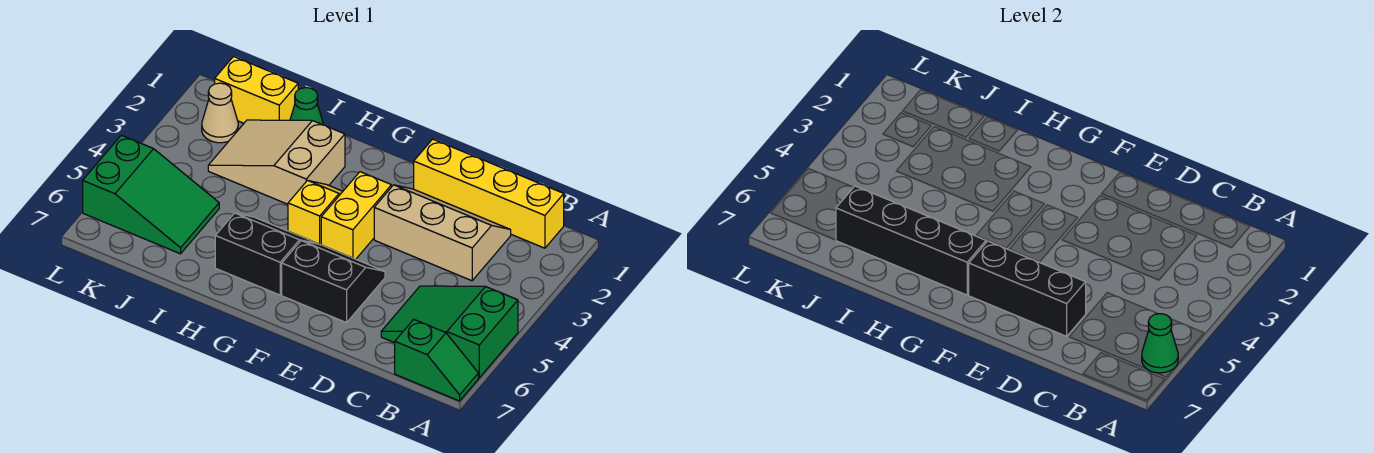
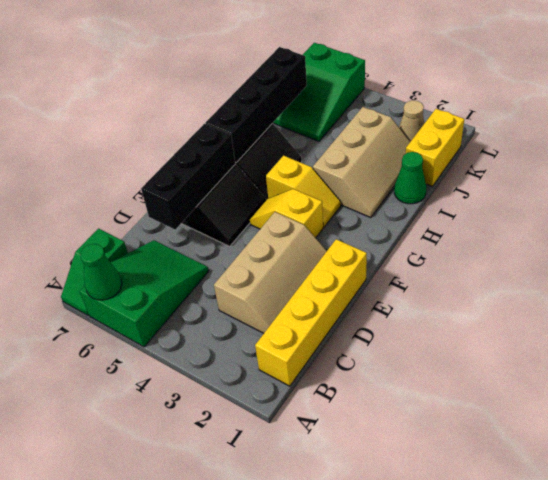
yellow 1x2 brick [321,172,391,259] -> yellow 1x2 slope [250,189,323,238]
tan 2x3 slope [208,120,345,204] -> tan 2x3 slope turned to [313,107,410,217]

